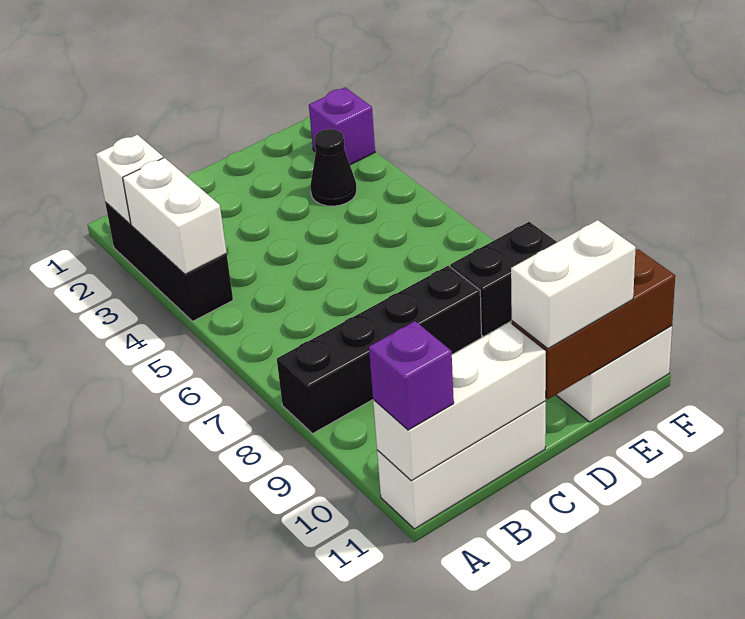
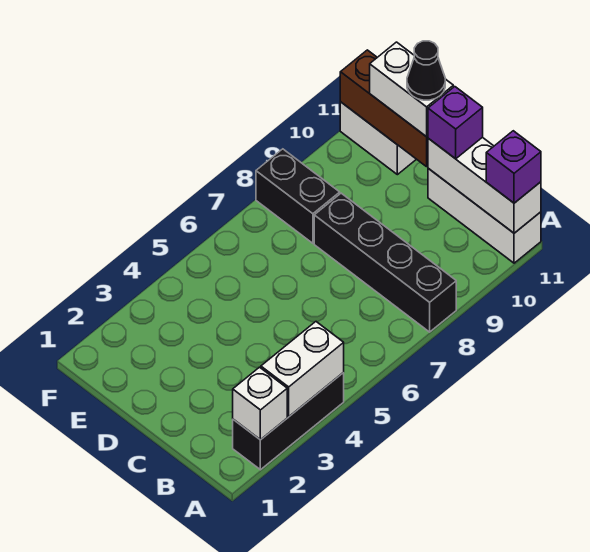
black 1x1 cone [310,129,357,206] -> black 1x1 cone moved to [407,41,445,100]
purple 1x1 brick [309,88,375,165] -> purple 1x1 brick moved to [428,87,483,159]

